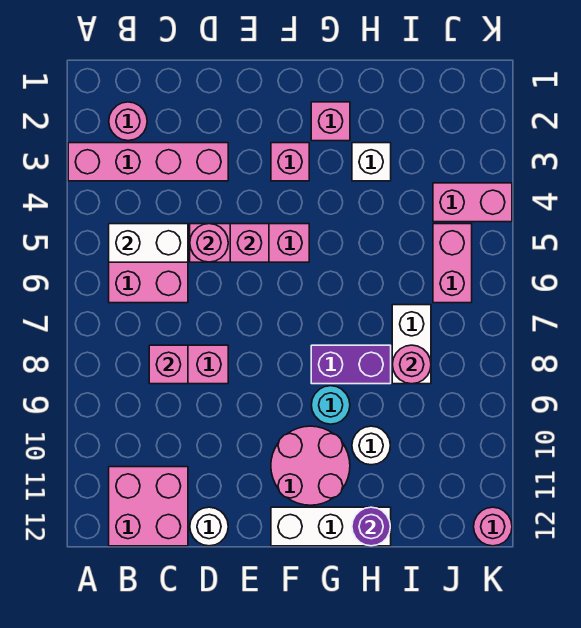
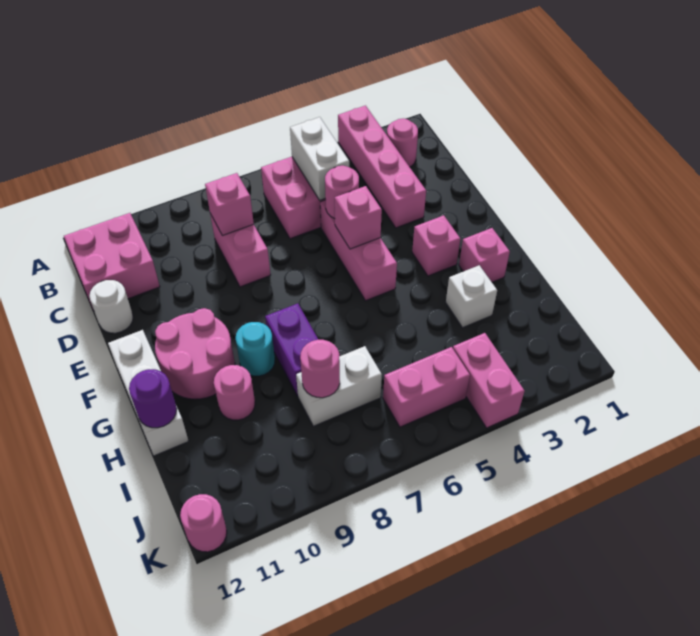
white 1x1 round brick [352,426,390,465] -> pink 1x1 round brick [214,365,255,420]

